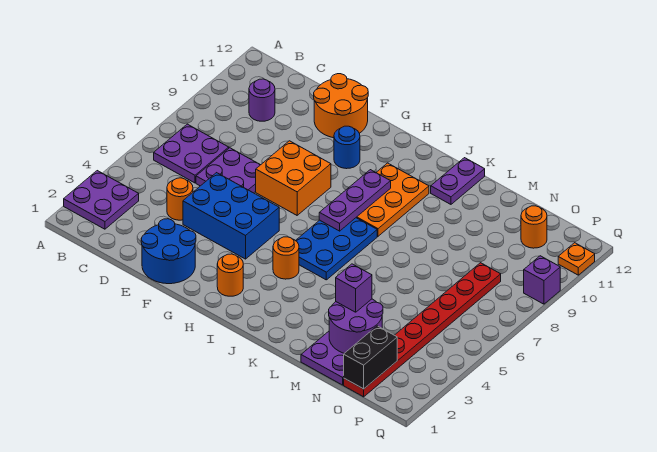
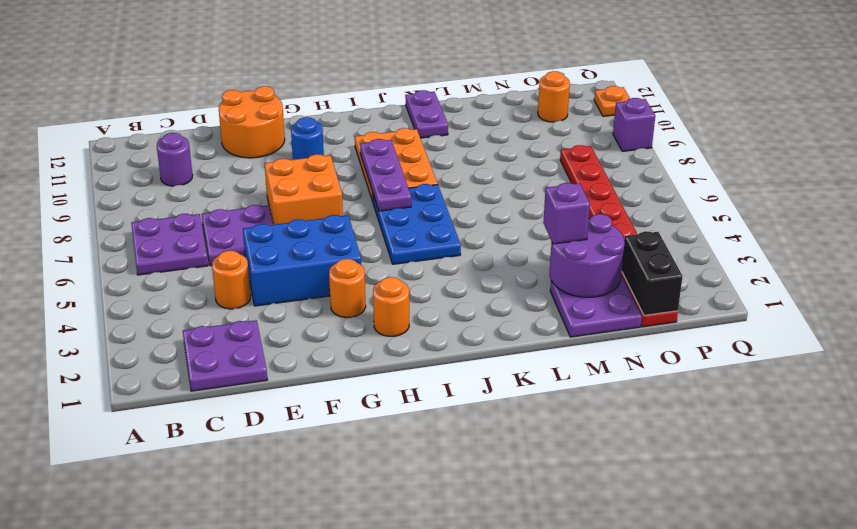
purple 2x2 plate [64,171,139,229] -> purple 2x2 plate moved to [183,320,267,391]
blue 2x2 round brick [141,219,196,284] -> none
orange 1x1 round brick [273,237,299,279] -> orange 1x1 round brick moved to [329,259,366,318]

